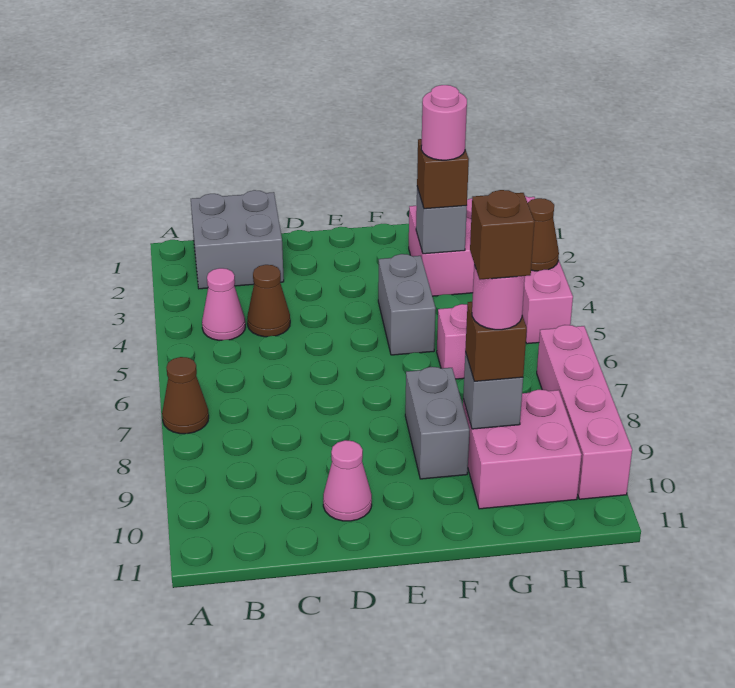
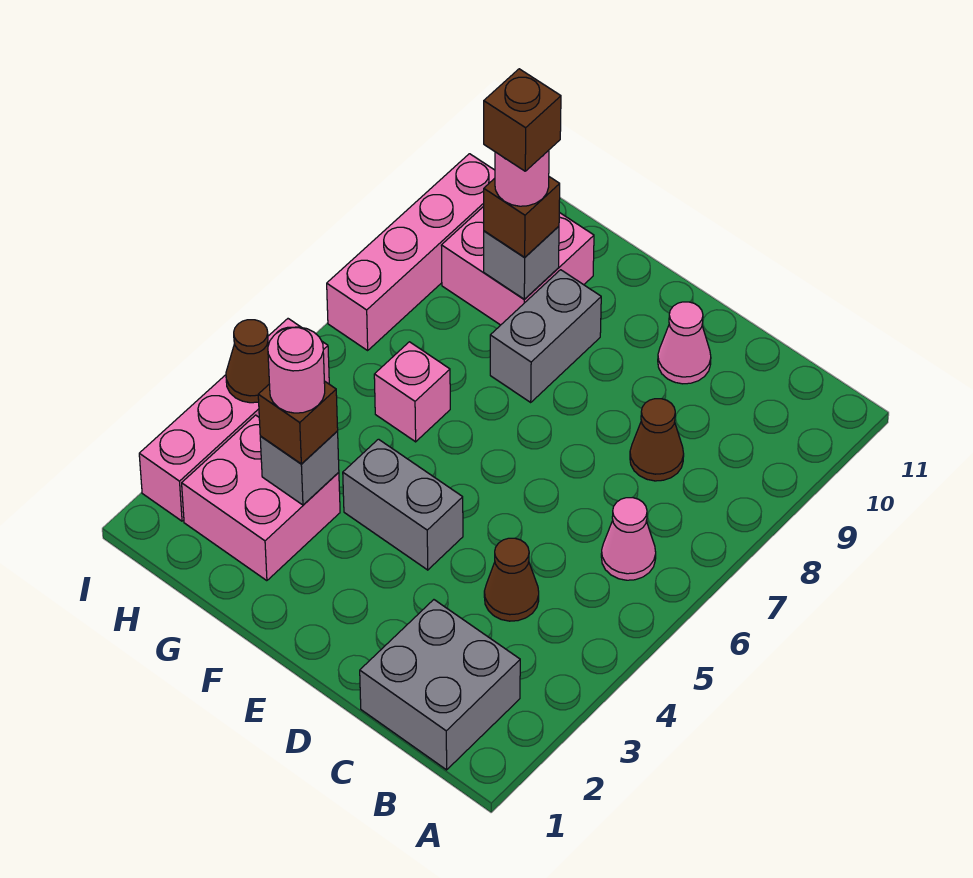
brown 1x1 cone [162,357,209,434] -> brown 1x1 cone moved to [630,399,684,481]
pink 1x1 cone [202,268,245,340] -> pink 1x1 cone moved to [601,498,656,580]
grey 1x2 brick [378,254,436,355] -> grey 1x2 brick turned to [343,439,463,570]

